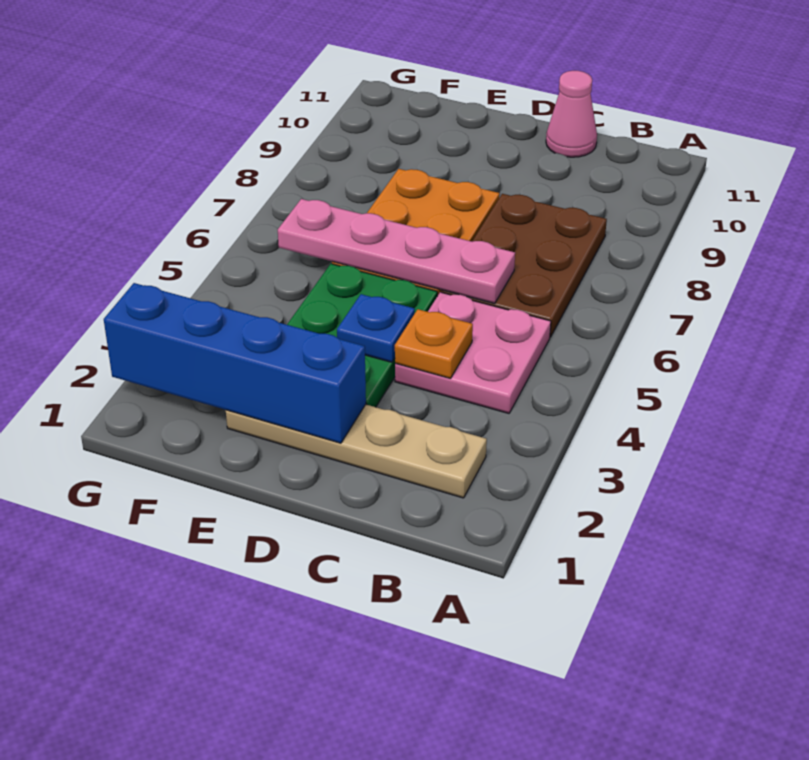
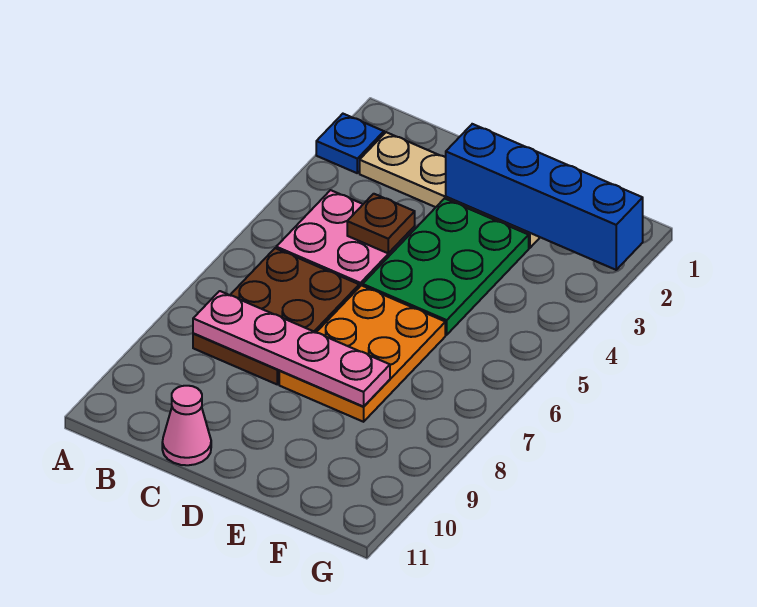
orange 1x1 plate [395,309,473,378] -> brown 1x1 plate [347,194,415,253]
pink 1x4 plate [278,199,515,304] -> pink 1x4 plate moved to [193,291,390,407]
blue 1x1 plate [337,294,415,362] -> blue 1x1 plate moved to [316,114,384,173]

